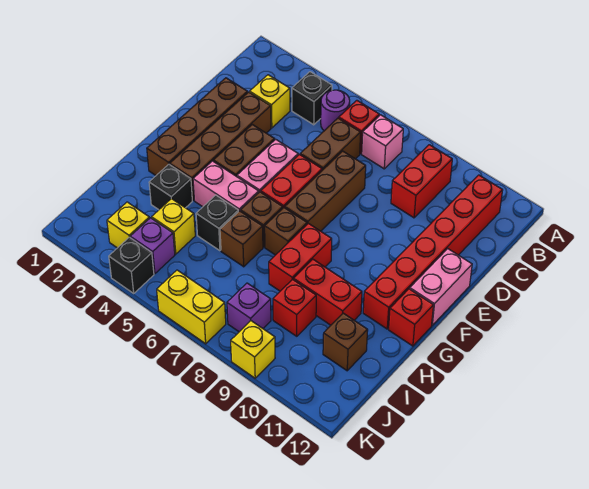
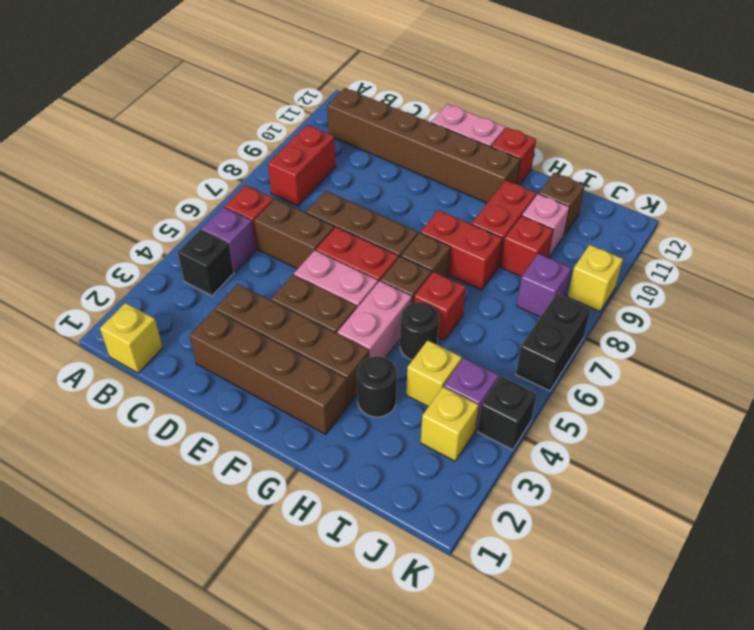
purple 1x1 round brick [321,90,350,131] -> purple 1x1 brick [202,207,256,272]
pink 1x1 brick [362,115,403,169] -> pink 1x1 brick moved to [522,194,569,258]
red 1x2 brick [391,145,452,218] -> red 1x2 brick turned to [268,125,336,206]
red 1x6 brick [363,175,503,329] -> brown 1x6 brick [327,88,520,203]
yellow 1x1 brick [250,75,290,128] -> yellow 1x1 brick moved to [100,303,163,373]
black 1x1 brick [149,164,192,210] -> black 1x1 round brick [357,357,397,417]
black 1x1 brick [196,195,238,251] -> black 1x1 round brick [400,302,439,360]
brown 1x1 brick [220,211,263,267] -> red 1x1 brick [414,272,466,340]
yellow 1x2 brick [157,270,226,344] -> black 1x2 brick [516,294,591,391]

